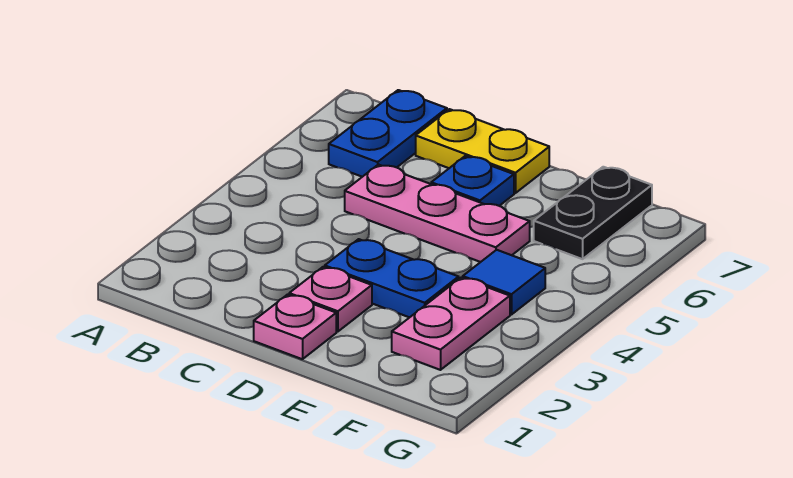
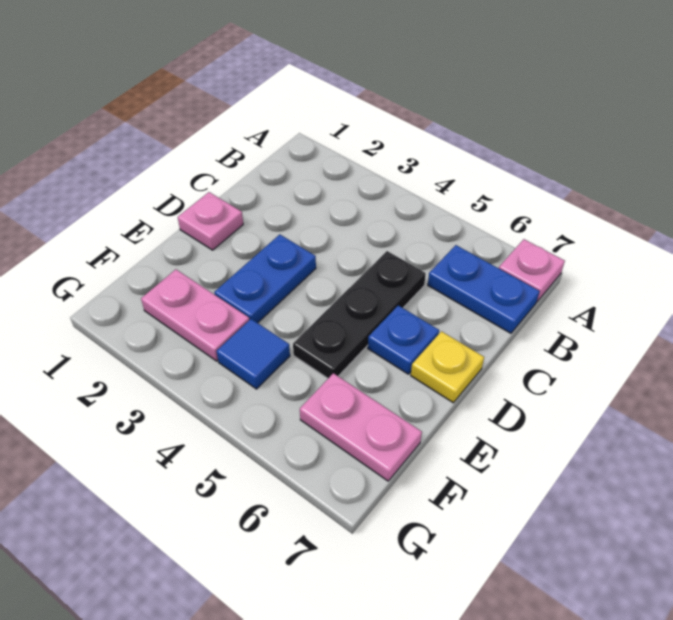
pink 1x3 plate [345,165,530,262] -> black 1x3 plate [293,251,426,378]
yellow 1x2 plate [416,109,549,193] -> yellow 1x1 plate [411,331,484,403]
pink 1x1 plate [289,267,372,331] -> pink 1x1 plate moved to [499,239,565,302]
black 1x2 plate [534,167,652,259] -> pink 1x2 plate [300,373,422,481]

